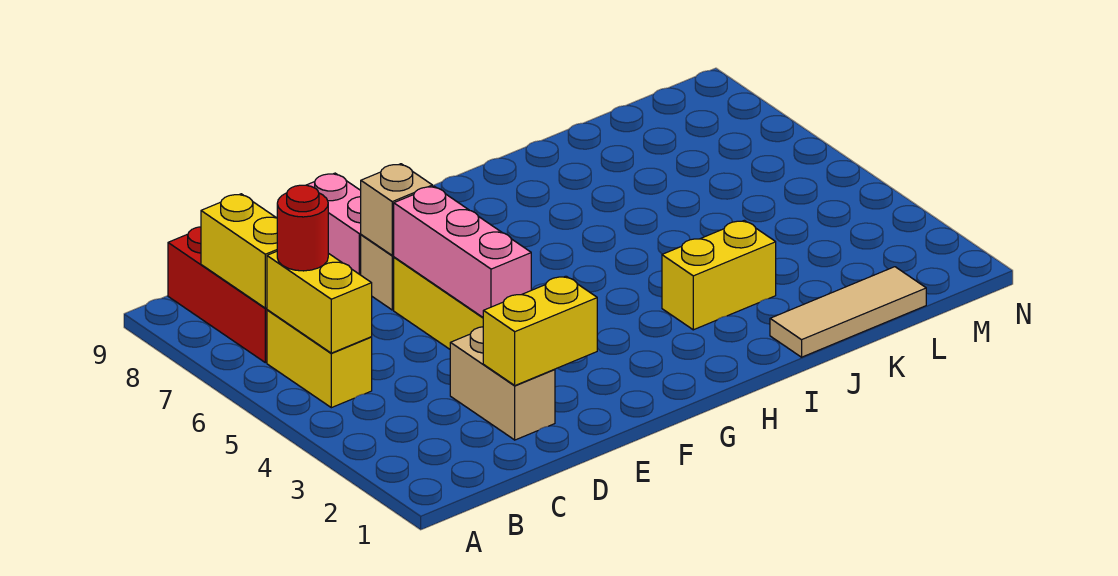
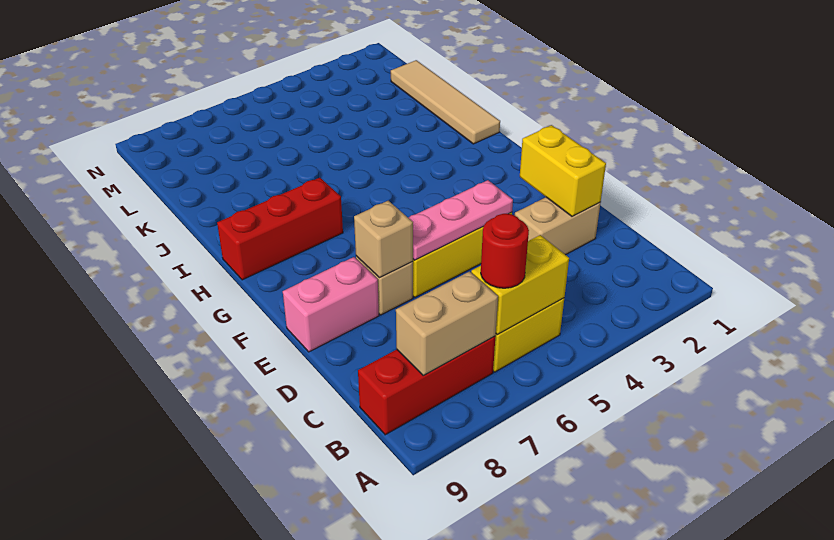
yellow 1x2 brick [201,194,277,308] -> tan 1x2 brick [396,271,498,376]
pink 1x3 brick [394,186,531,317] -> pink 1x3 plate [409,180,513,260]
none -> red 1x3 brick [217,178,343,280]
yellow 1x2 brick [662,220,776,330] -> none
tan 1x3 tile [770,267,926,357] -> tan 1x4 tile [391,60,500,144]

